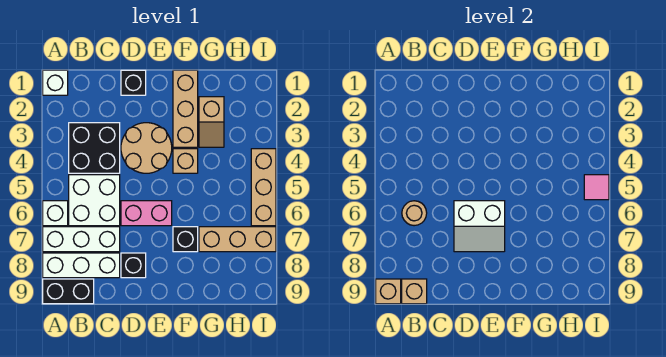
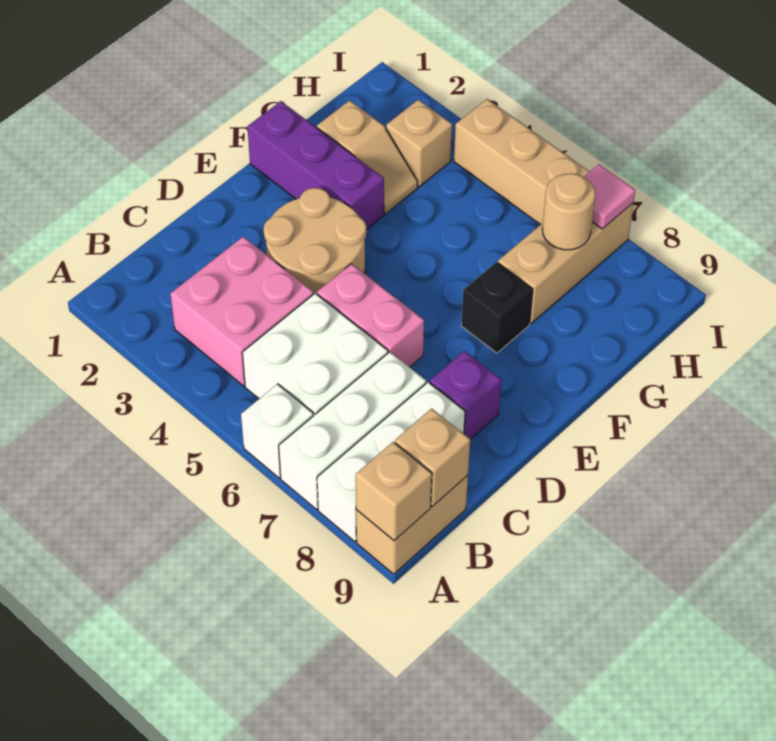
white 1x1 brick [43,70,68,95] -> none
black 1x2 brick [43,279,94,304] -> tan 1x2 brick [356,475,468,574]
black 2x2 brick [69,123,120,173] -> pink 2x2 brick [171,237,313,386]
tan 1x1 round brick [402,201,427,226] -> tan 1x1 round brick moved to [542,173,595,250]
black 1x1 brick [121,70,146,95] -> none
pink 1x2 brick [121,201,172,226] -> pink 1x2 brick turned to [317,264,424,367]
white 2x2 slope [454,201,505,252] -> none
black 1x1 brick [121,253,146,278] -> purple 1x1 brick [430,351,501,440]
tan 1x3 brick [173,70,198,147] -> purple 1x3 brick [247,101,384,229]
tan 1x1 brick [173,149,198,173] -> tan 1x1 brick moved to [386,100,452,187]
pink 1x1 tile [584,175,609,200] -> pink 1x1 tile moved to [584,164,635,229]

